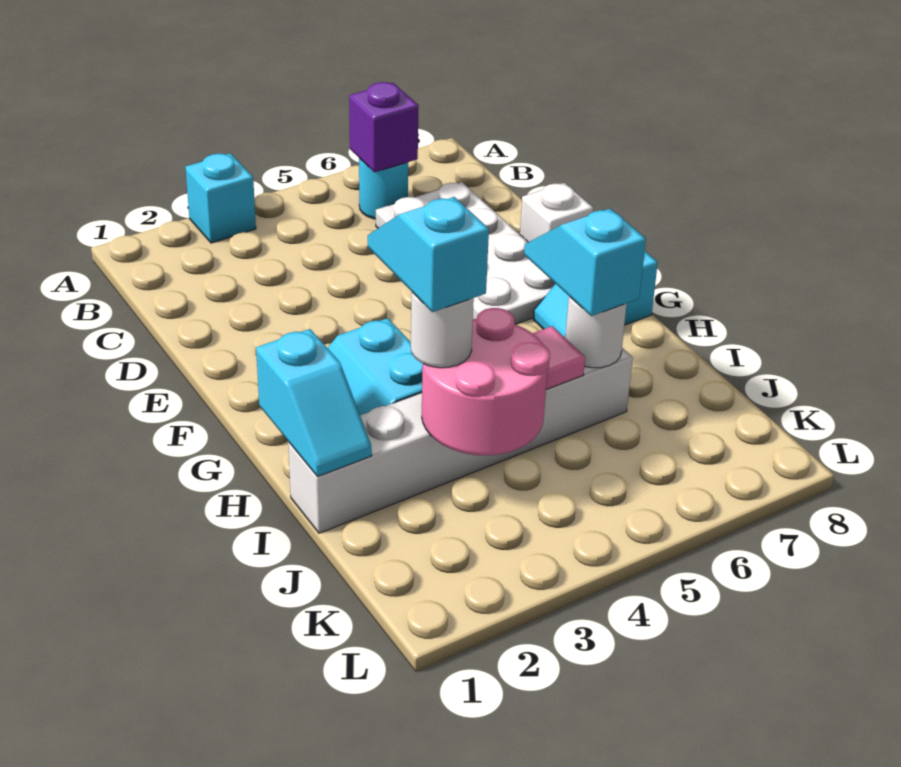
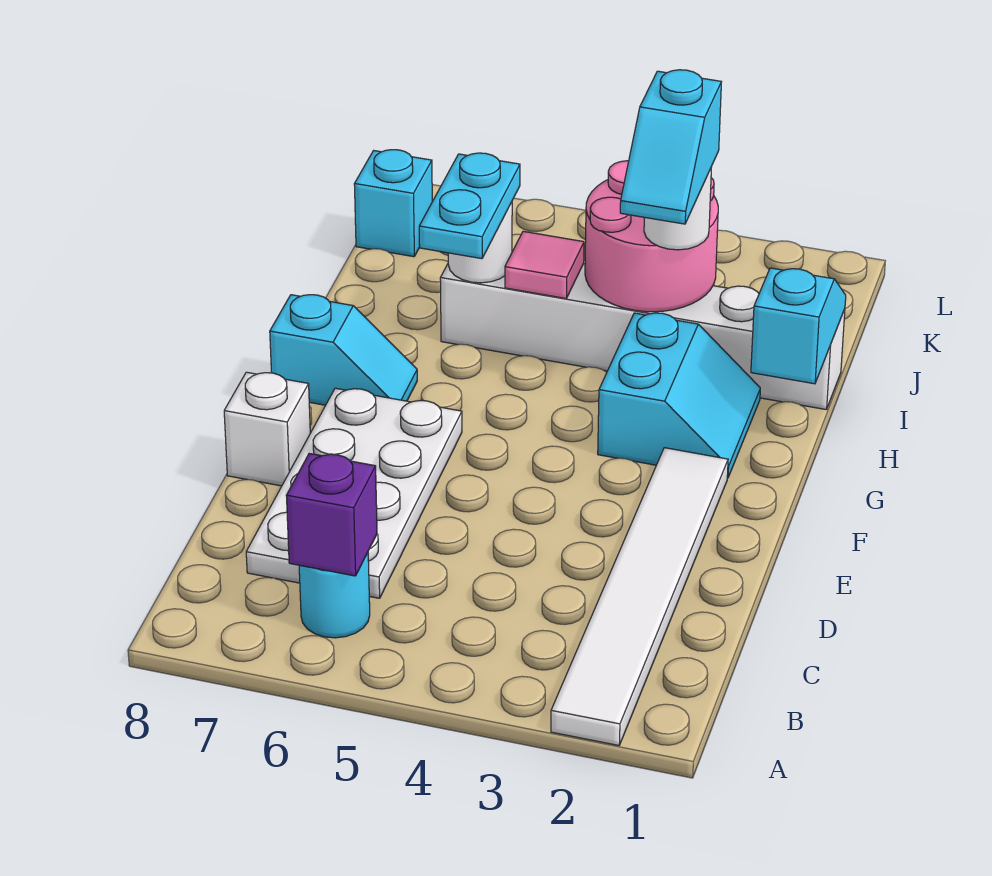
none -> white 1x6 tile [551,448,728,745]
cyan 1x1 brick [185,153,256,243] -> cyan 1x1 brick moved to [354,150,432,257]
cyan 1x2 slope [524,209,646,316] -> cyan 1x2 plate [419,153,520,259]

